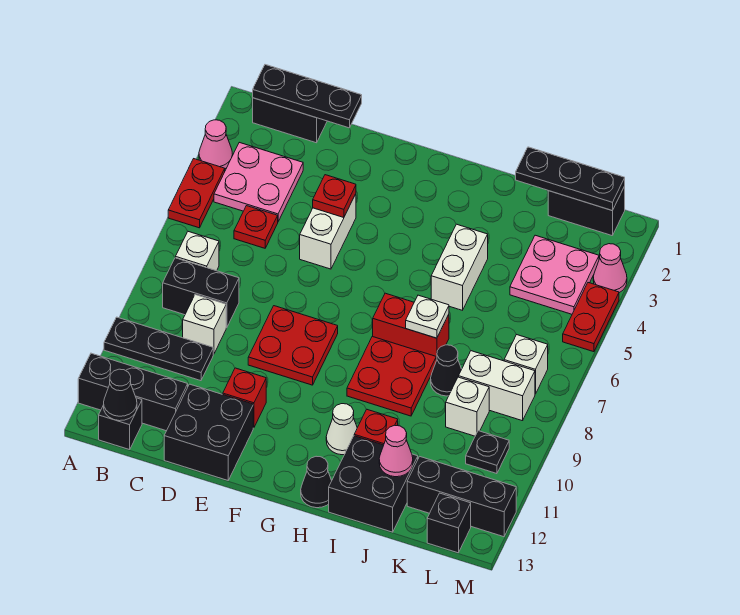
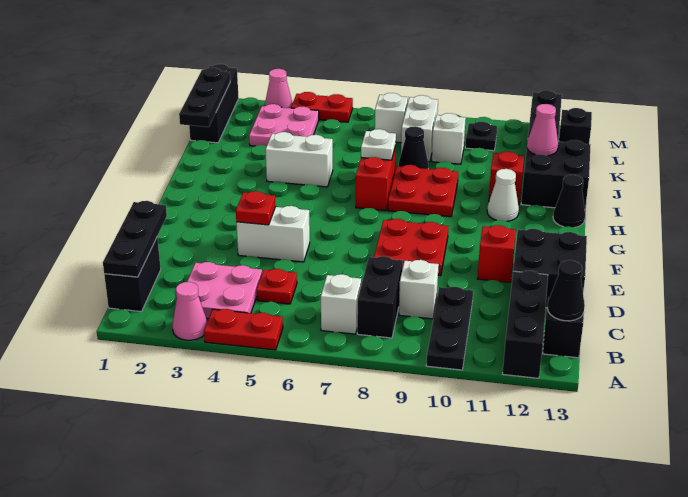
black 1x2 brick [548,187,625,236] -> black 1x3 brick [189,64,239,143]

